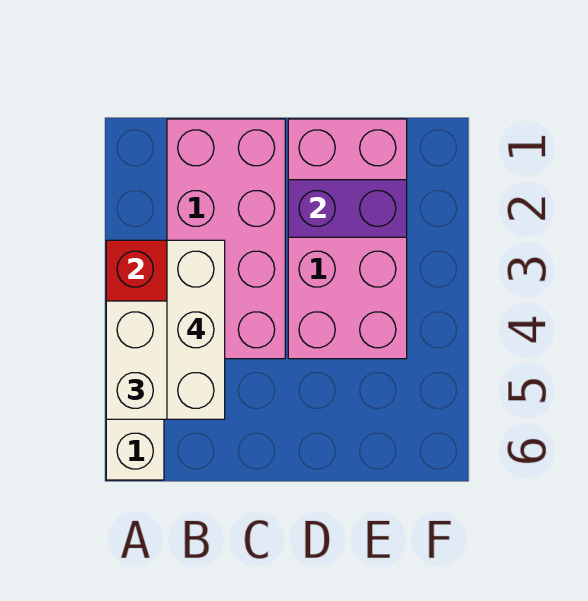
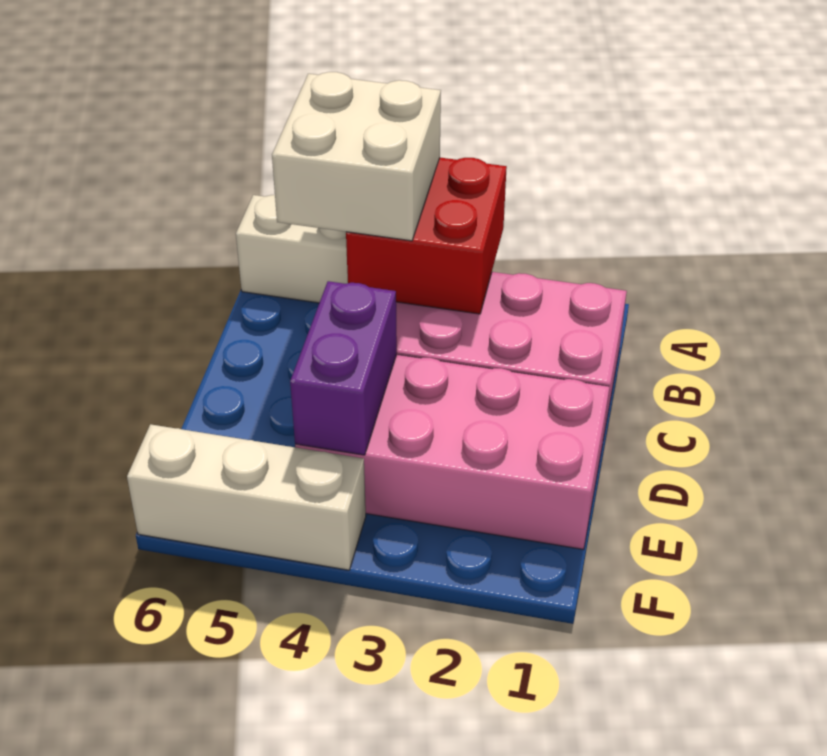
white 1x3 brick [167,240,225,419] -> white 1x3 brick moved to [127,424,366,570]
purple 1x2 brick [288,180,407,237] -> purple 1x2 brick moved to [290,281,397,455]

